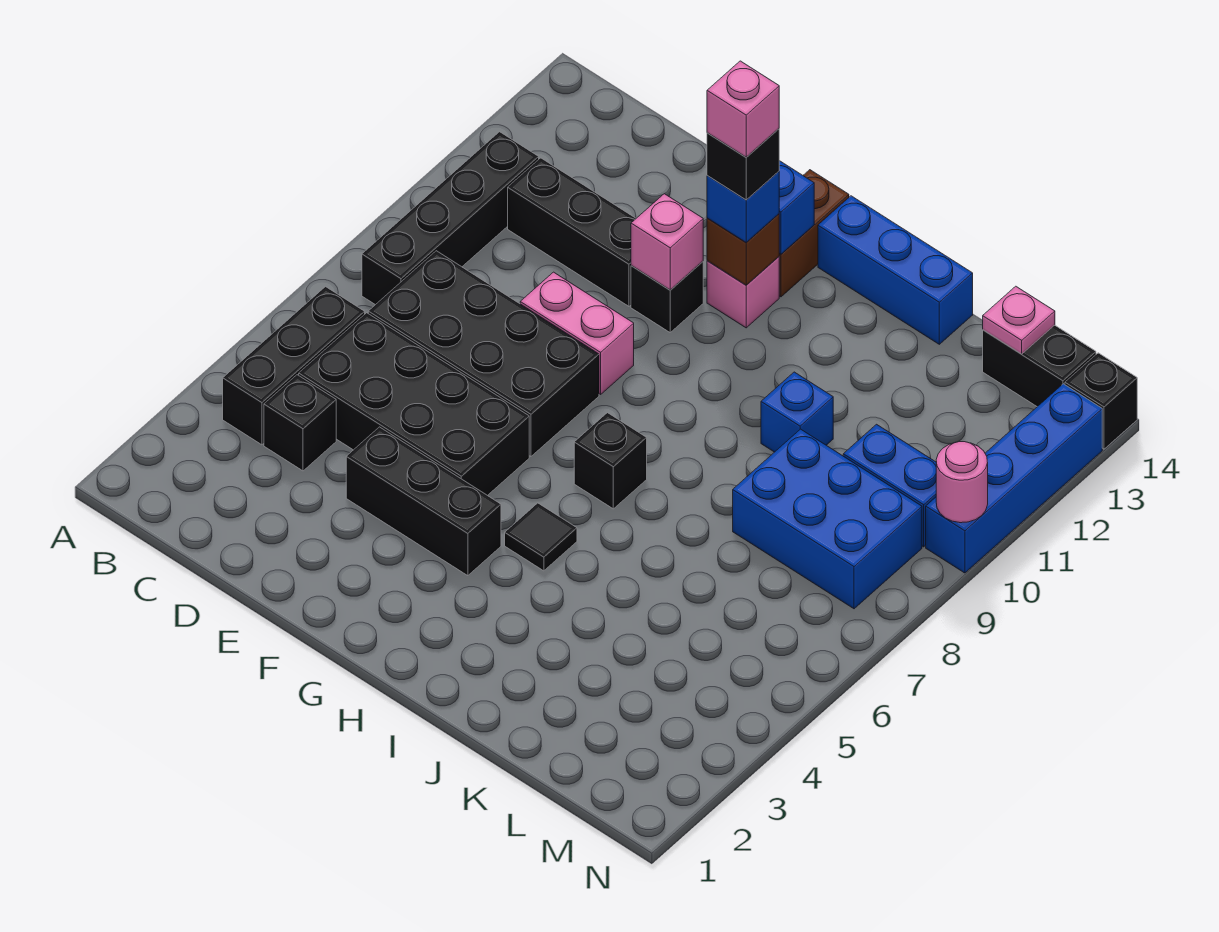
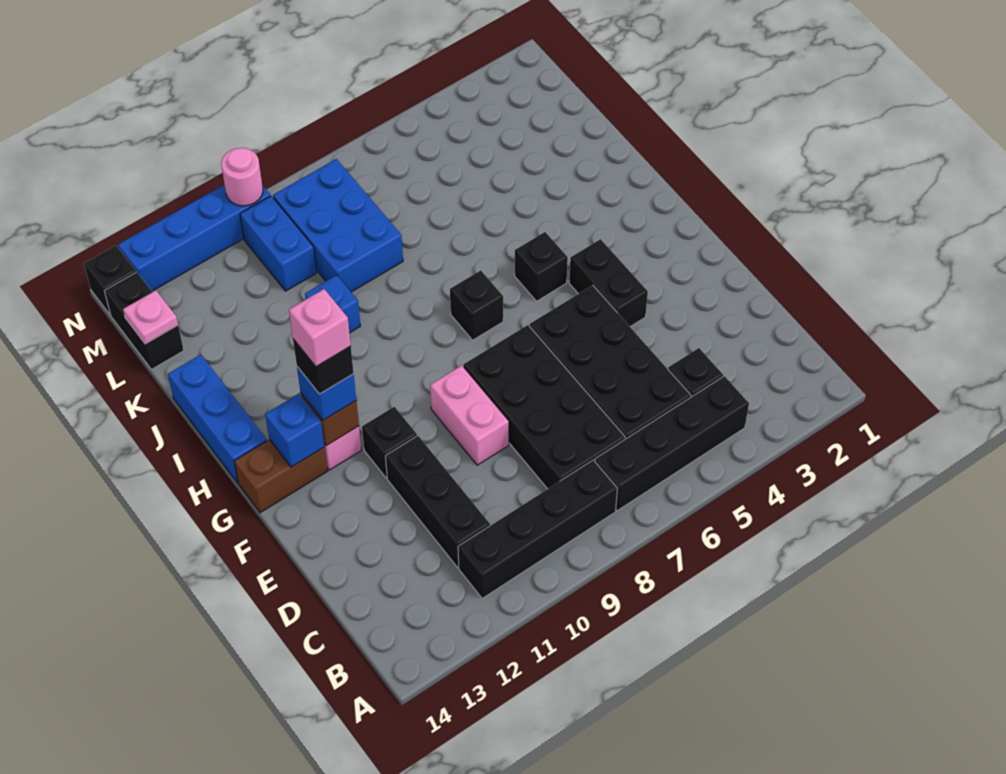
black 1x3 brick [223,287,365,445] -> black 1x4 brick [595,376,749,511]
black 1x3 brick [346,427,501,576] -> black 1x2 brick [569,239,648,327]
pink 1x1 brick [631,194,703,290] -> none
black 1x1 tile [505,503,577,571] -> black 1x1 brick [515,232,568,301]

